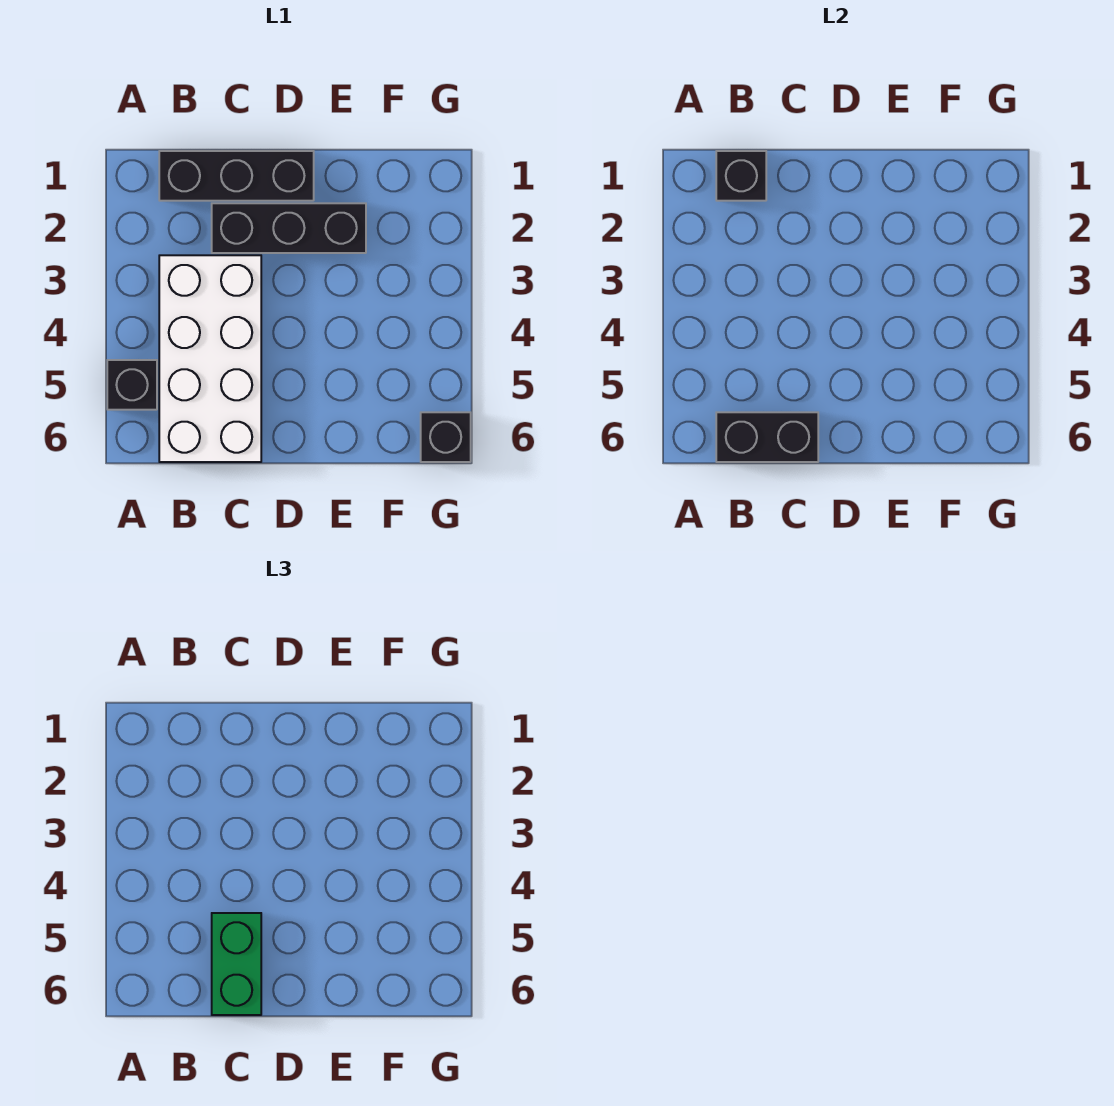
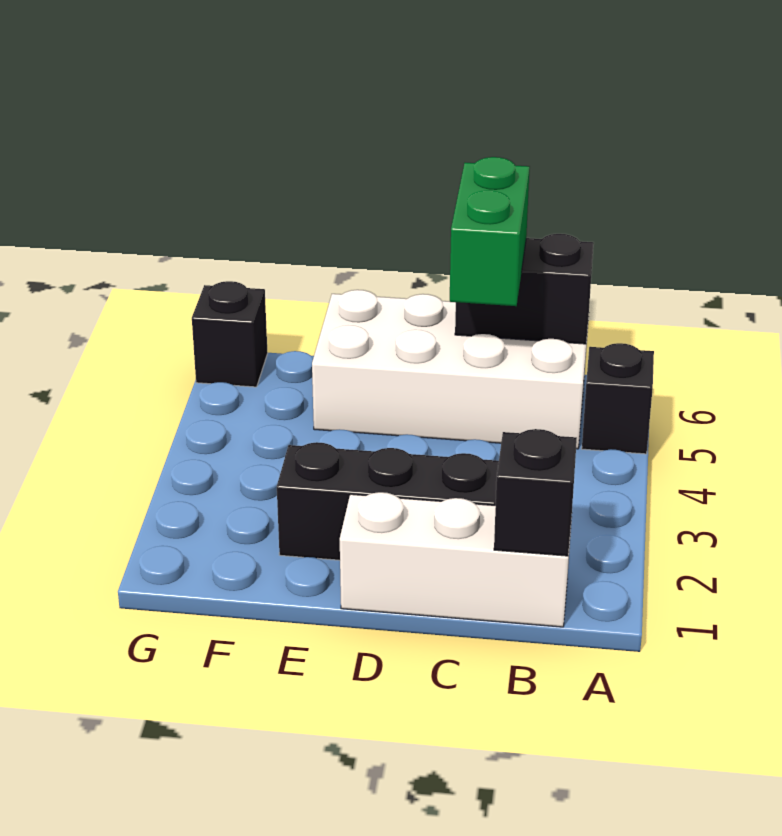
black 1x3 brick [159,151,314,201] -> white 1x3 brick [340,492,571,627]
white 2x4 brick [159,255,261,462] -> white 2x4 brick turned to [312,290,589,449]

